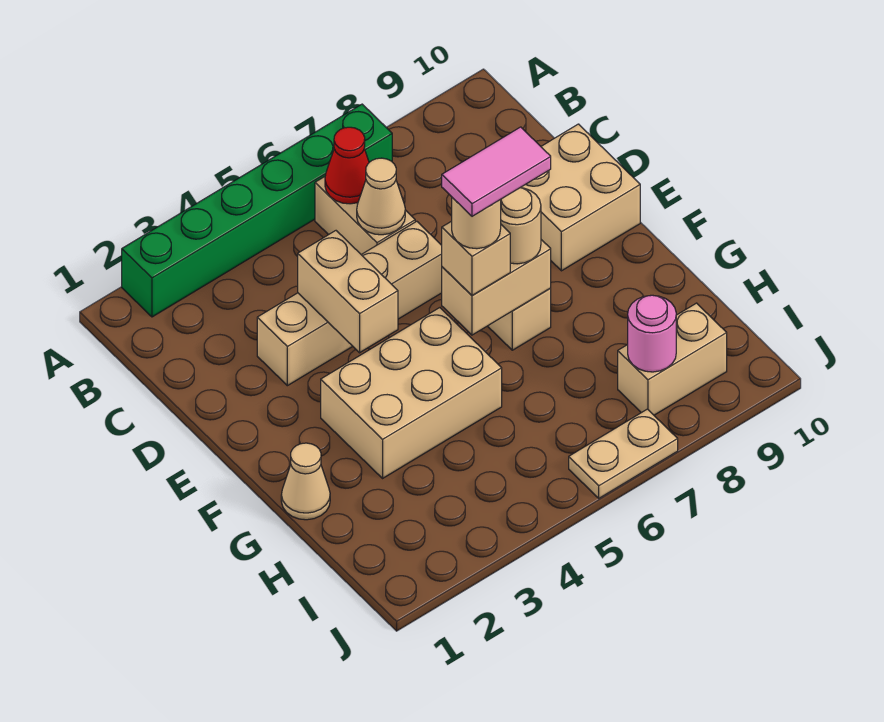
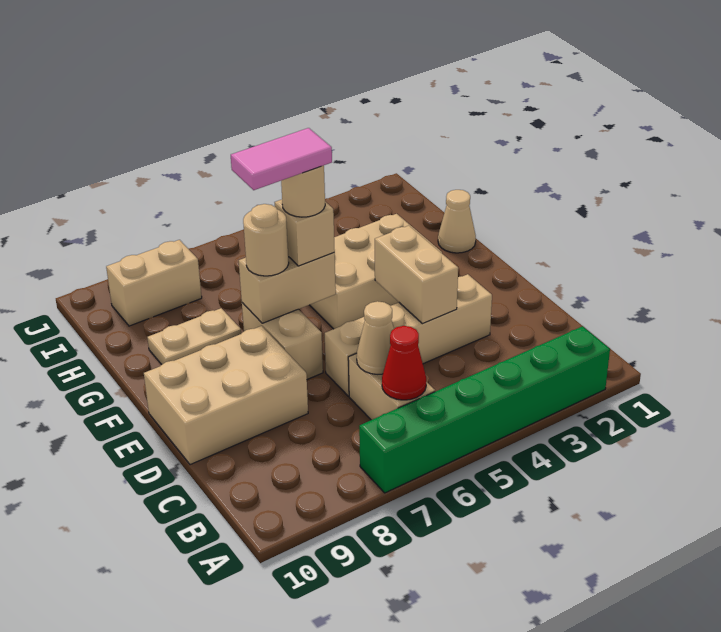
tan 2x2 brick [521,124,640,271] -> tan 2x3 brick [144,326,308,465]
pink 1x1 round brick [628,295,676,372] -> none
tan 1x2 plate [569,409,678,498] -> tan 1x2 plate moved to [147,308,241,365]

